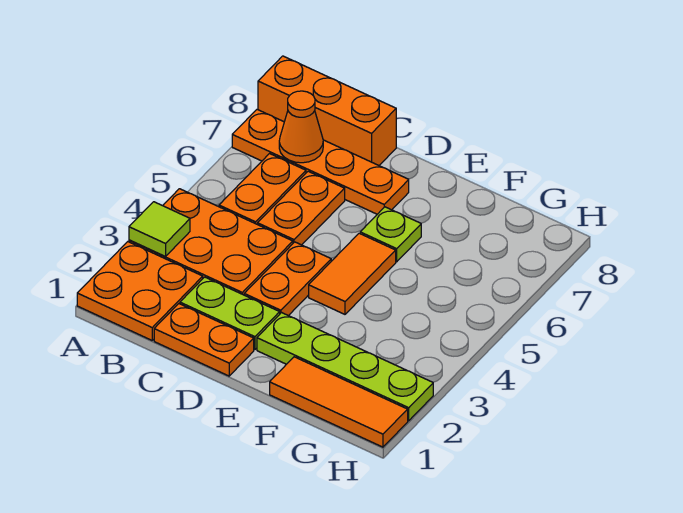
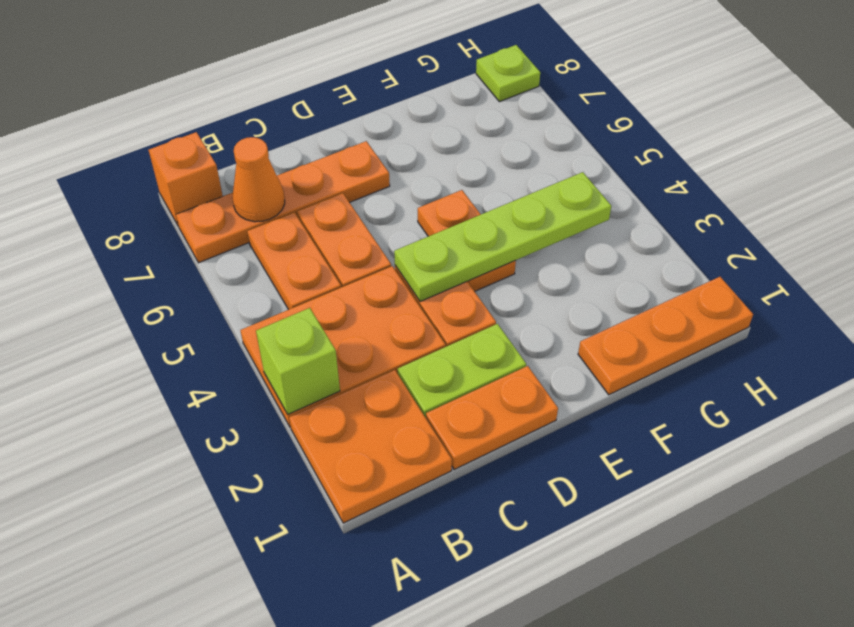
lime 1x1 tile [129,202,190,256] -> lime 1x1 brick [256,308,340,414]
orange 1x3 brick [258,56,396,165] -> orange 1x1 brick [149,132,223,226]
lime 1x4 plate [257,313,433,421] -> lime 1x4 plate moved to [394,172,611,302]
orange 1x2 tile [309,233,396,314] -> orange 1x2 plate [418,190,516,291]
lime 1x1 plate [360,207,421,262] -> lime 1x1 plate moved to [476,45,540,102]
orange 1x3 tile [270,357,408,447] -> orange 1x3 plate [578,277,753,395]

